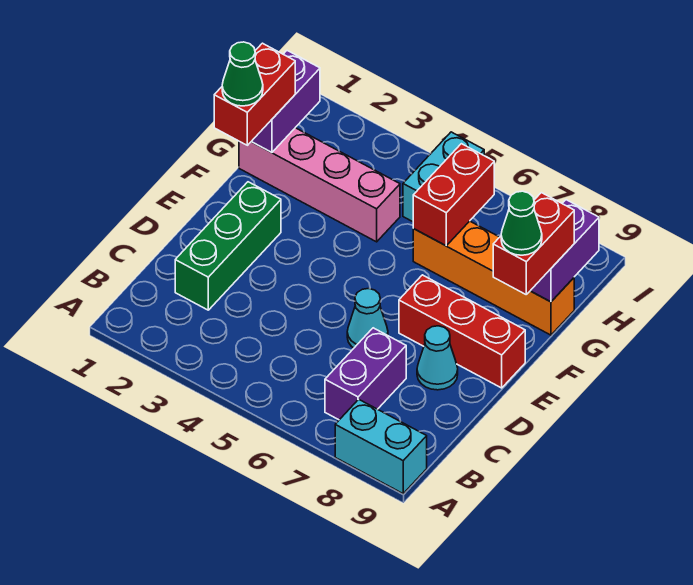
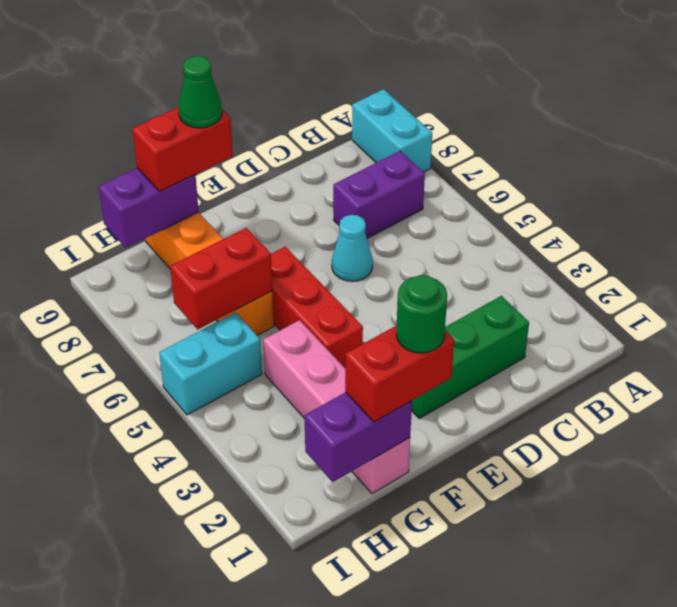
cyan 1x1 cone [417,326,458,390] -> none
red 1x3 brick [399,275,525,388] -> red 1x3 brick moved to [271,247,363,369]
green 1x1 cone [222,42,263,106] -> green 1x1 round brick [396,275,447,353]

